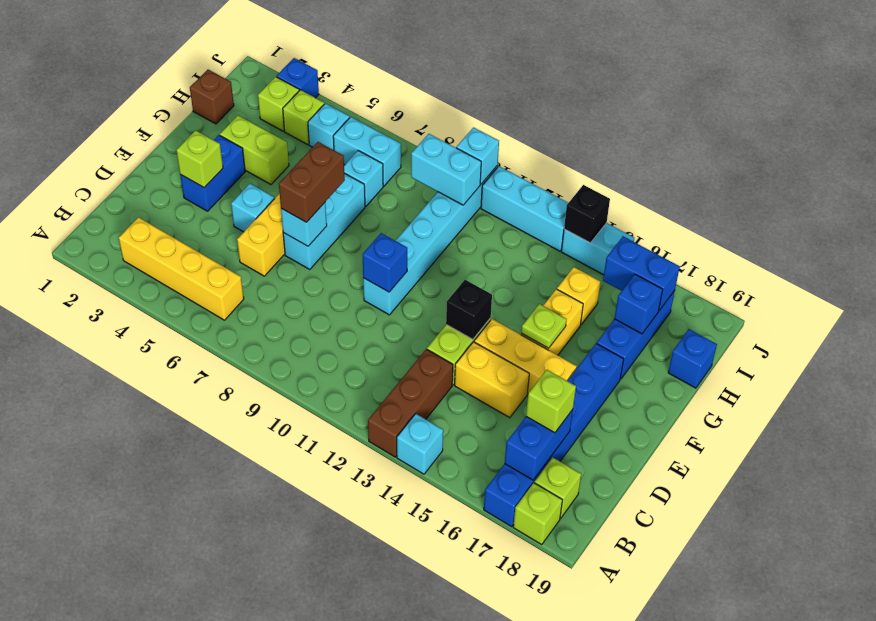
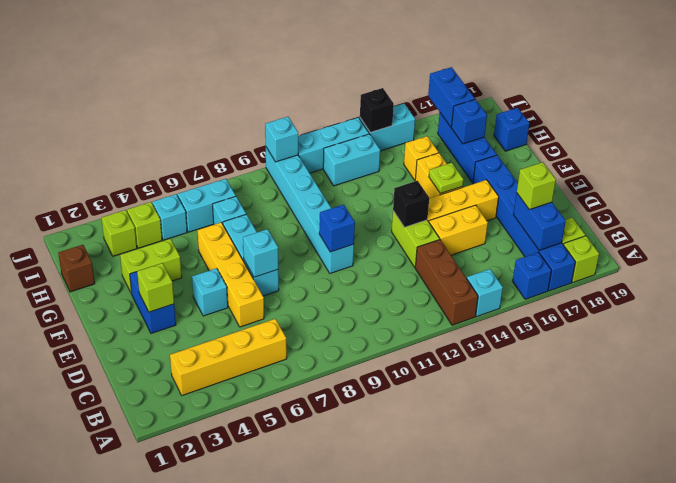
brown 1x2 brick [279,142,345,222] -> none
cyan 1x2 brick [411,134,481,205] -> cyan 1x2 brick moved to [323,134,380,186]
blue 1x2 brick [603,236,680,311] -> blue 1x2 brick turned to [428,67,475,127]
blue 1x1 brick [277,58,319,98] -> blue 1x1 brick moved to [513,252,551,299]

